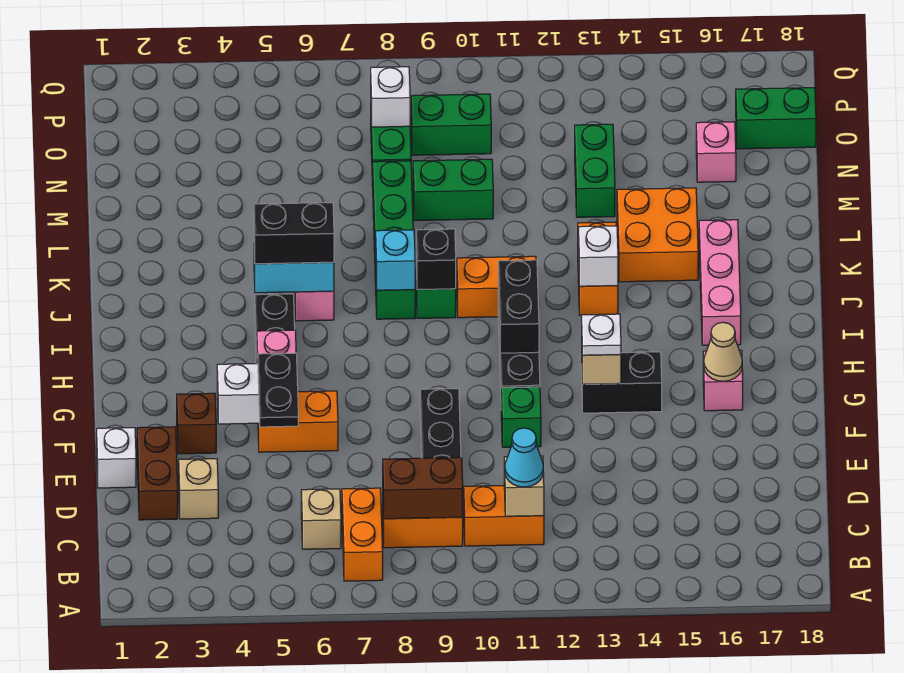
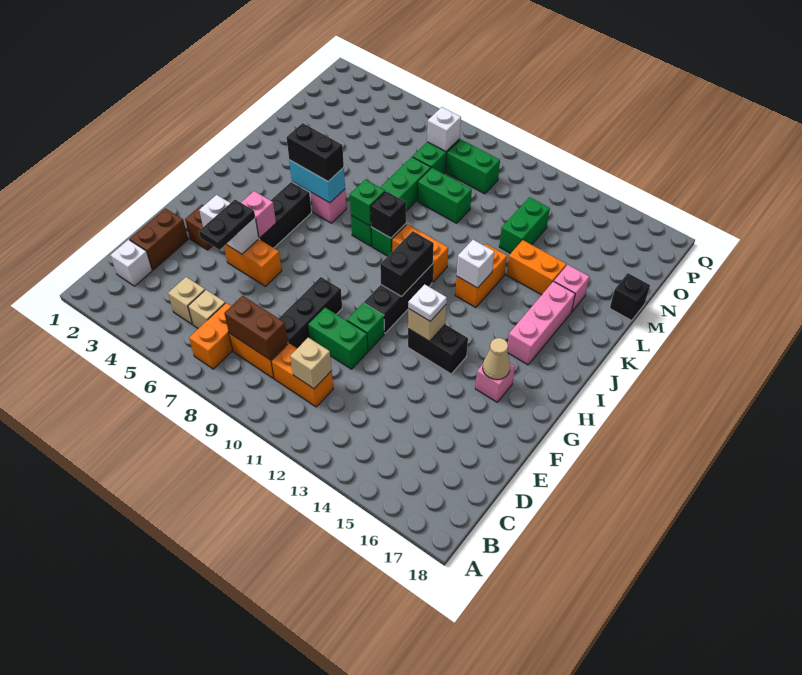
cyan 1x1 cone [505,428,543,487] -> none
tan 1x1 brick [179,459,218,519] -> tan 1x1 brick moved to [168,277,205,324]
white 1x1 brick [97,428,136,488] -> white 1x1 brick moved to [110,240,152,286]
cyan 1x1 brick [376,230,415,290] -> green 1x1 brick [350,179,385,226]
orange 2x2 brick [617,188,698,282] -> orange 1x2 brick [506,240,566,295]
none -> black 1x1 brick [610,273,650,321]
pink 1x1 brick [696,122,736,182] -> pink 1x1 brick moved to [554,265,589,312]
green 1x2 brick [736,88,816,149] -> green 1x2 brick moved to [308,307,368,369]

